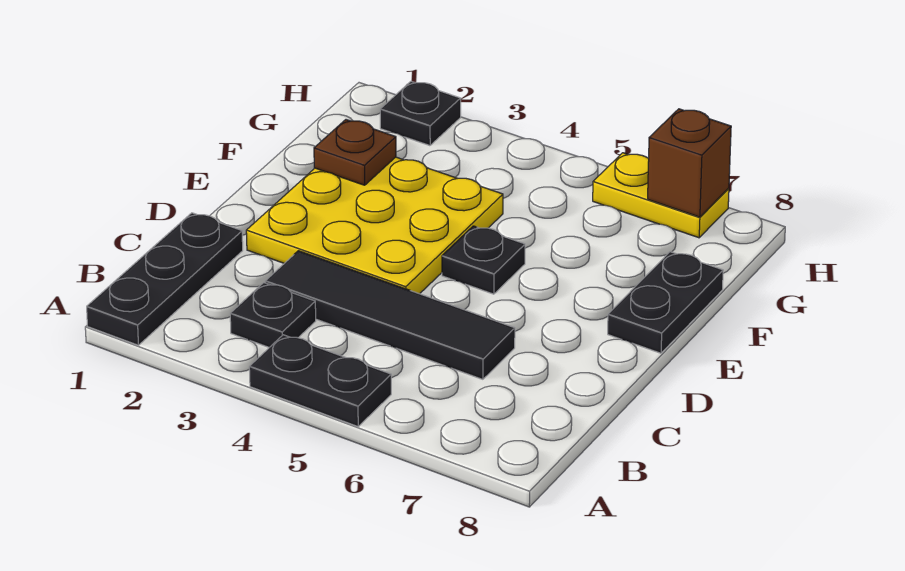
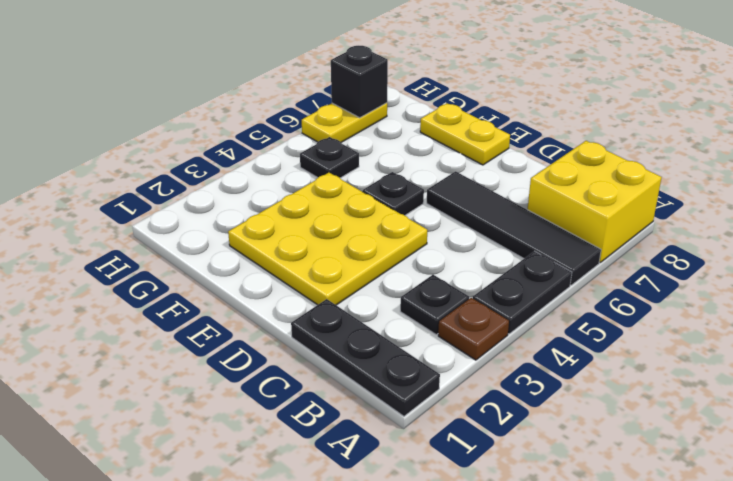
none -> yellow 2x2 brick [527,141,662,262]
black 1x4 tile [265,251,515,379] -> black 1x4 tile turned to [427,171,601,285]
black 1x2 plate [608,252,723,353] -> yellow 1x2 plate [420,103,510,165]
brown 1x1 plate [314,120,396,185] -> brown 1x1 plate moved to [438,298,509,360]
black 1x1 plate [380,81,461,146] -> black 1x1 plate moved to [300,137,359,178]
brown 1x1 brick [648,109,731,217] -> black 1x1 brick [331,46,388,118]

